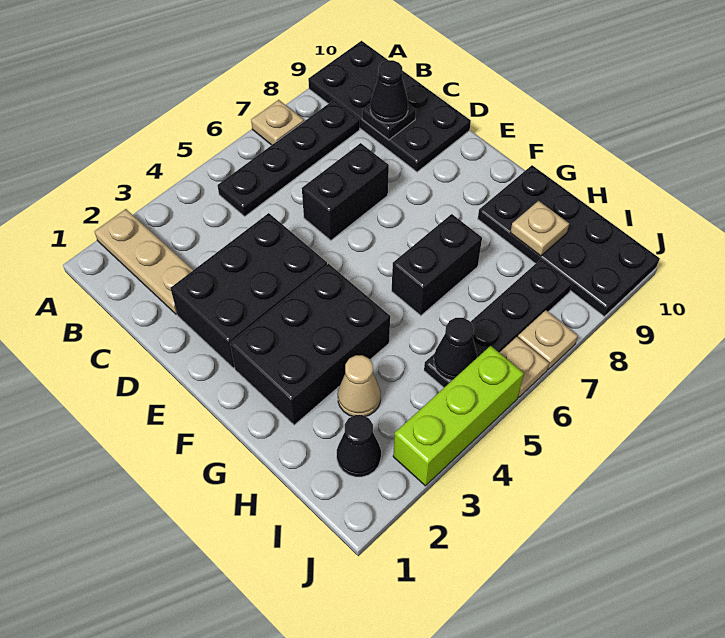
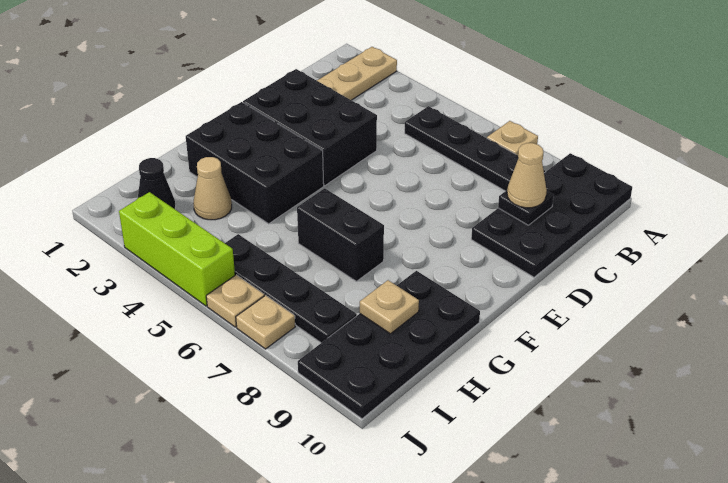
black 1x1 cone [370,60,408,123] -> tan 1x1 cone [507,143,547,208]
black 1x2 brick [302,143,389,240] -> none
black 1x1 cone [434,318,477,380] -> none

